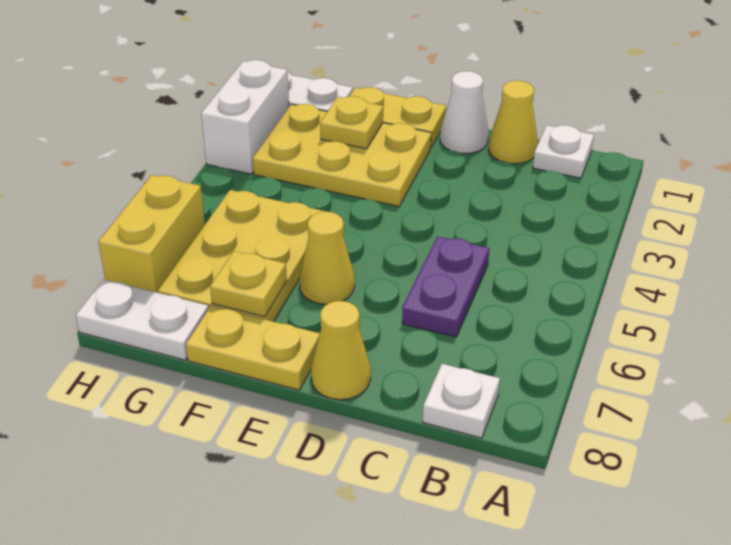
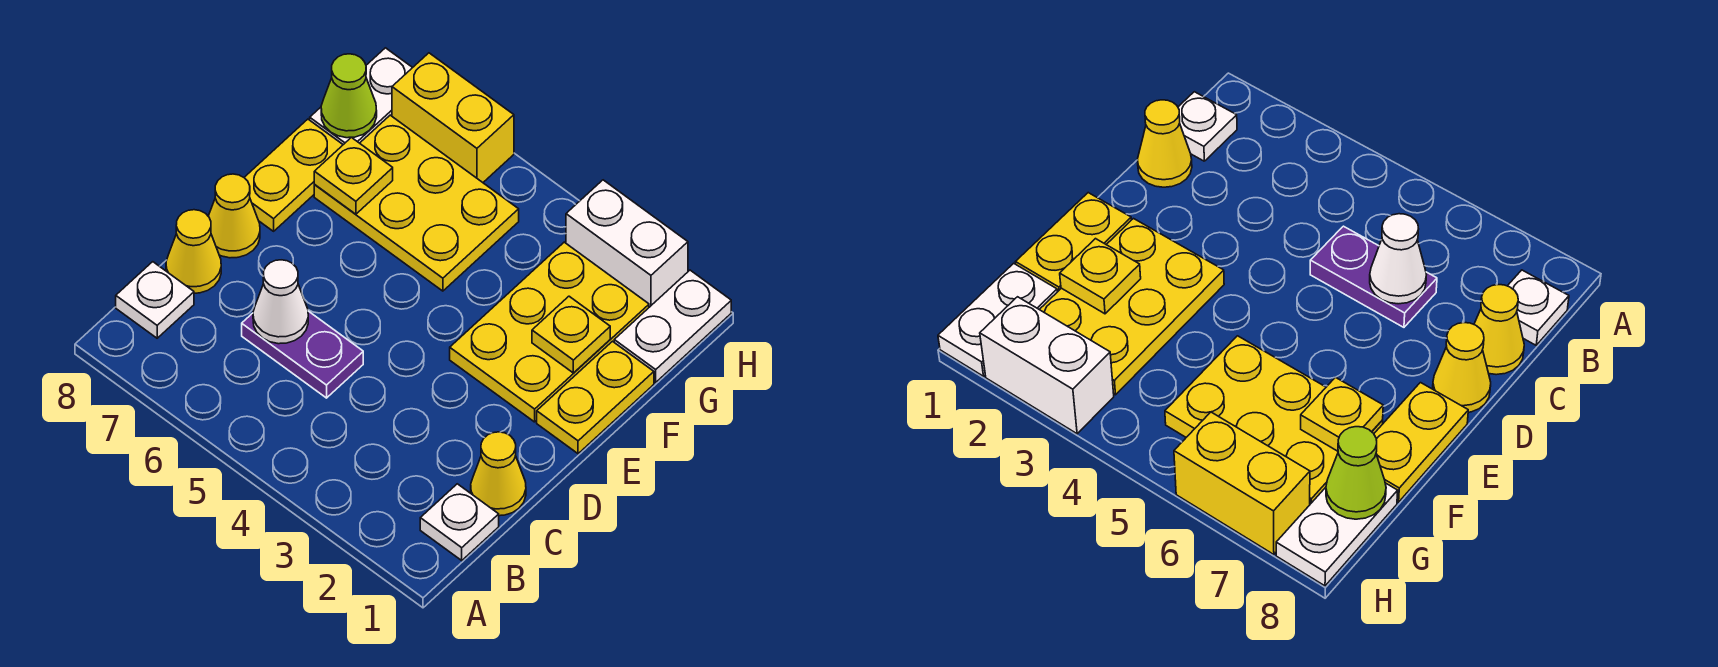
white 1x1 cone [440,71,489,154] -> white 1x1 cone moved to [253,260,308,344]
yellow 1x1 cone [299,212,355,304] -> yellow 1x1 cone moved to [166,210,221,293]
none -> lime 1x1 cone [321,54,377,138]

